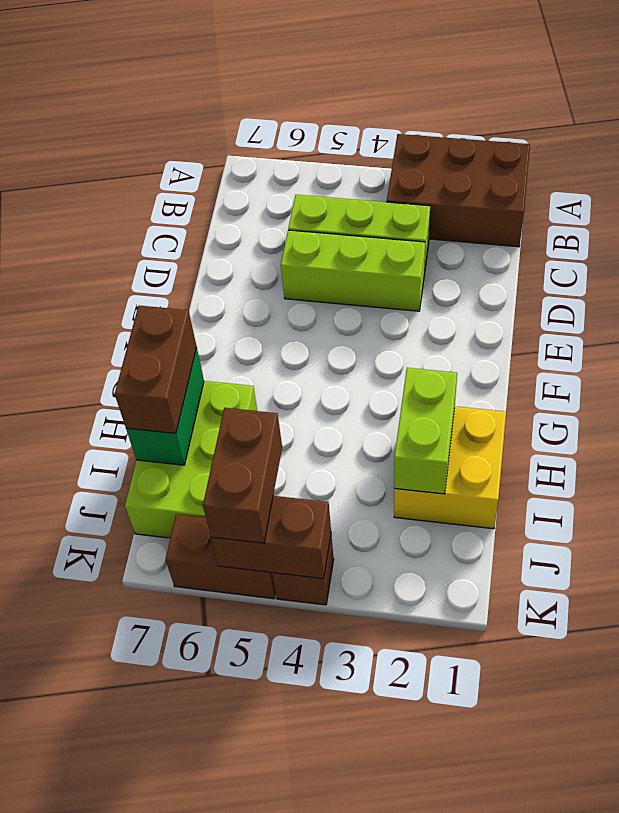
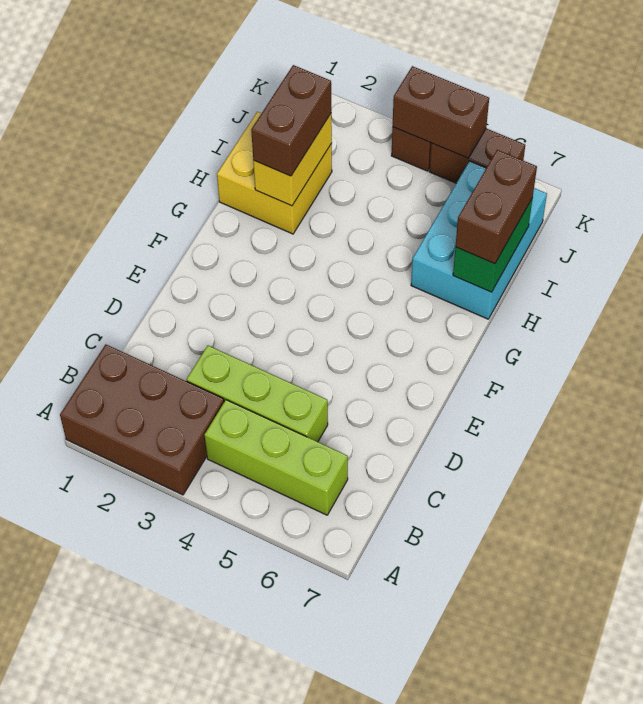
lime 1x3 brick [281,230,425,311] -> lime 1x3 brick moved to [205,400,348,515]
lime 1x2 brick [394,368,457,494] -> yellow 1x2 brick [253,114,332,206]
lime 2x3 brick [125,381,257,538] -> cyan 2x3 brick [411,161,547,319]
brown 1x2 brick [203,408,282,543] -> brown 1x2 brick moved to [251,65,331,176]

